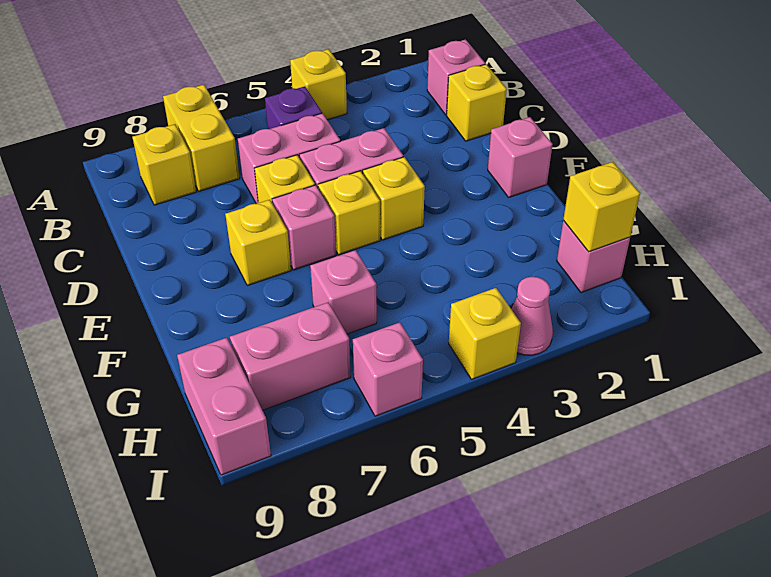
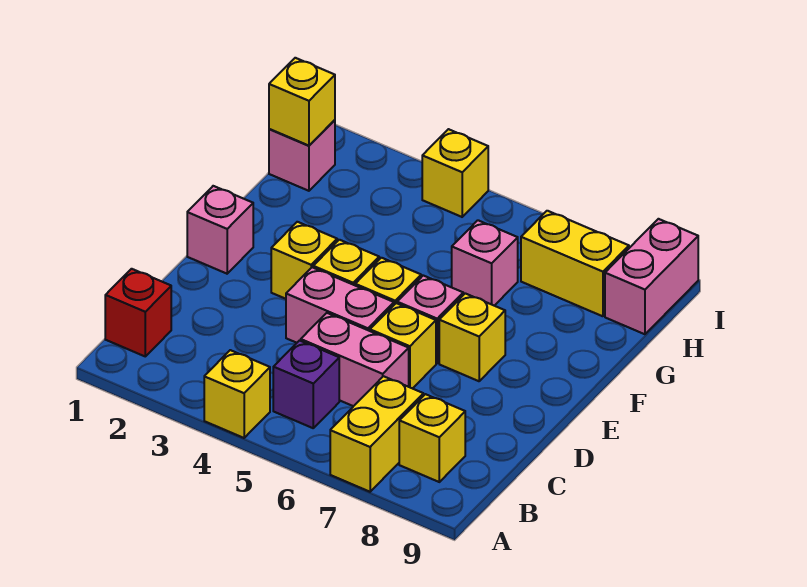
pink 1x1 brick [427,39,485,115] -> red 1x1 brick [105,269,171,356]
yellow 1x1 brick [447,64,507,141] -> yellow 1x1 brick moved to [271,222,337,299]
pink 1x2 brick [230,302,351,410] -> yellow 1x2 brick [521,211,629,316]
pink 1x1 cone [512,277,553,355] -> none
pink 1x1 brick [353,322,423,416] -> none

